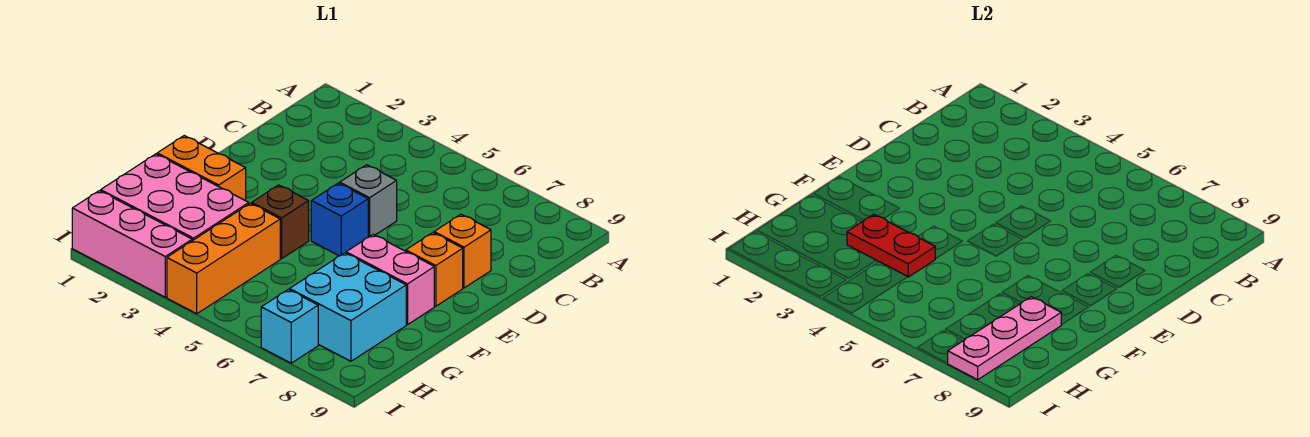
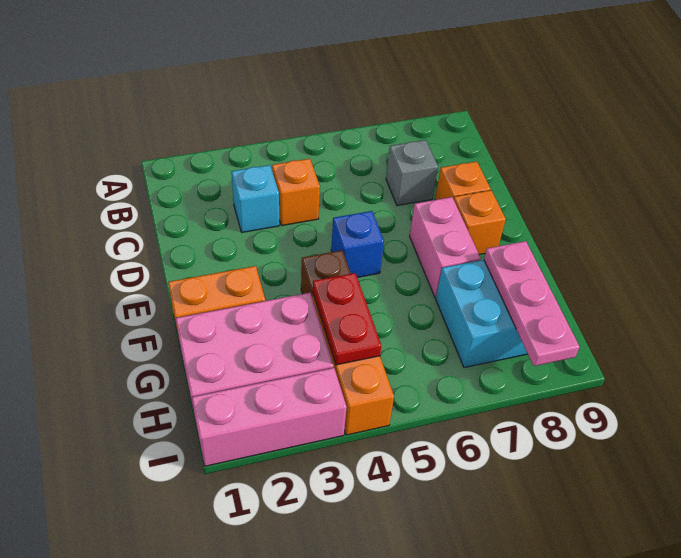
none -> orange 1x1 brick [272,159,320,226]
grey 1x1 brick [340,165,397,237] -> grey 1x1 brick moved to [386,140,438,206]
pink 1x2 brick [346,235,434,325] -> pink 1x2 brick turned to [410,197,481,298]
red 1x2 plate [847,214,935,277] -> red 1x2 plate turned to [313,273,381,365]
cyan 1x1 brick [261,290,318,363] -> cyan 1x1 brick moved to [232,165,279,232]

